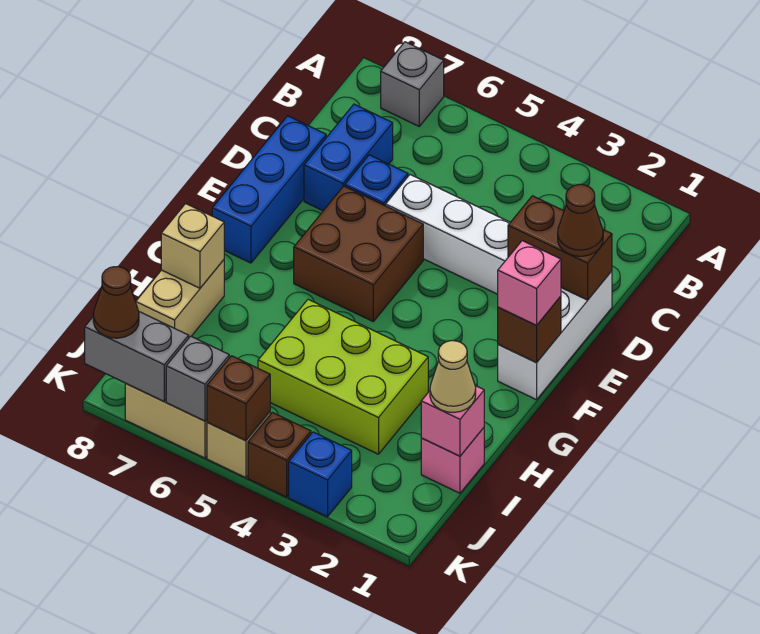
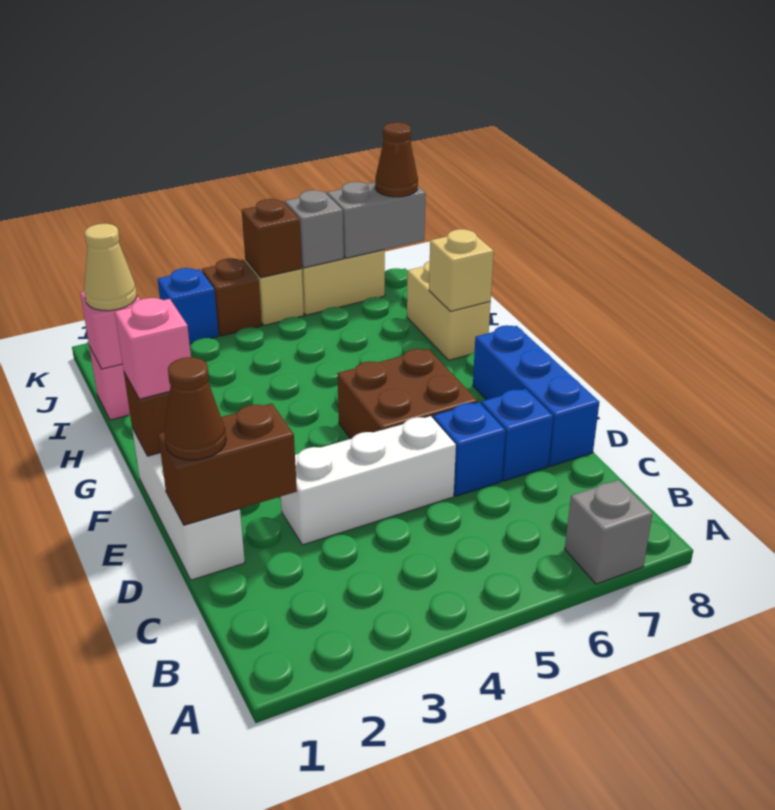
blue 1x2 brick [304,104,393,211] -> blue 1x1 brick [481,389,553,481]
lime 2x3 brick [258,299,428,454] -> none

